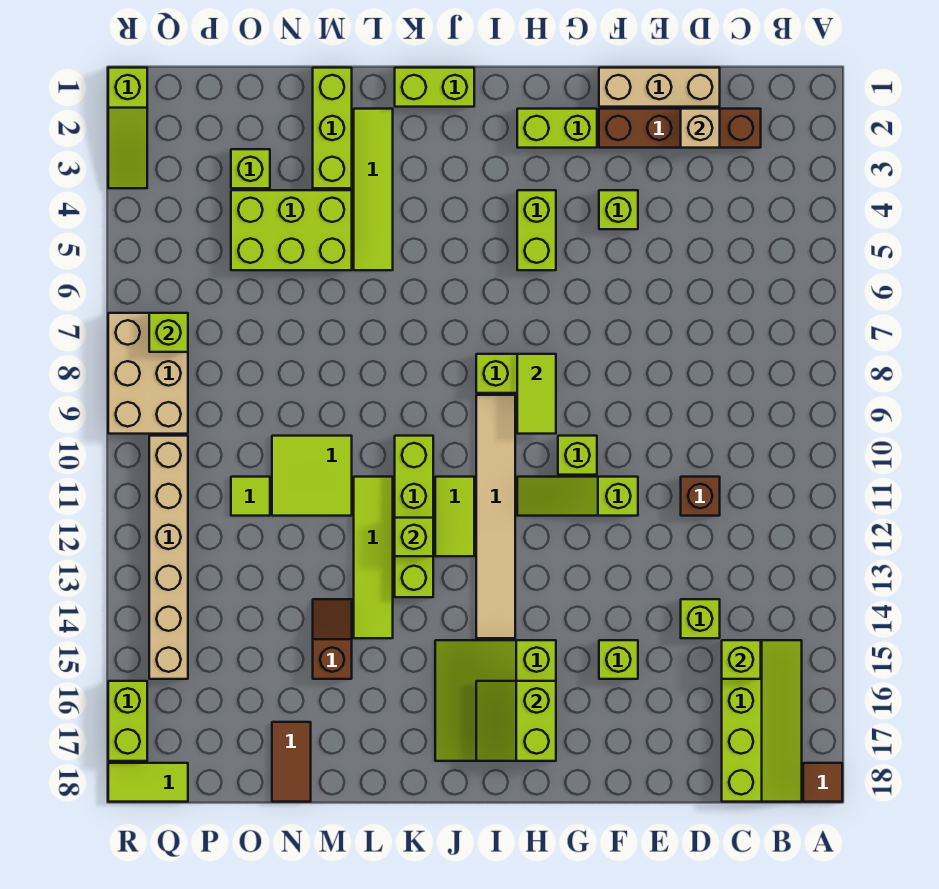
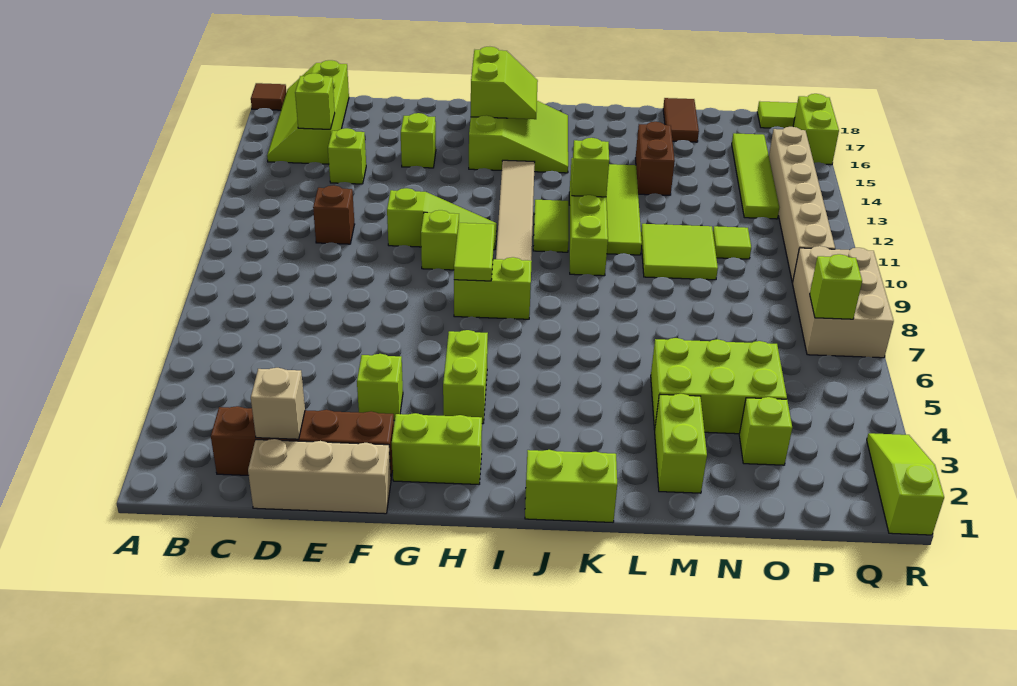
lime 1x4 tile [354,109,393,270] -> lime 1x4 tile moved to [732,133,779,219]
lime 1x3 brick [313,68,352,188] -> lime 1x2 brick [655,394,707,493]
brown 1x2 slope [313,599,352,679] -> brown 1x2 brick [635,122,675,195]

